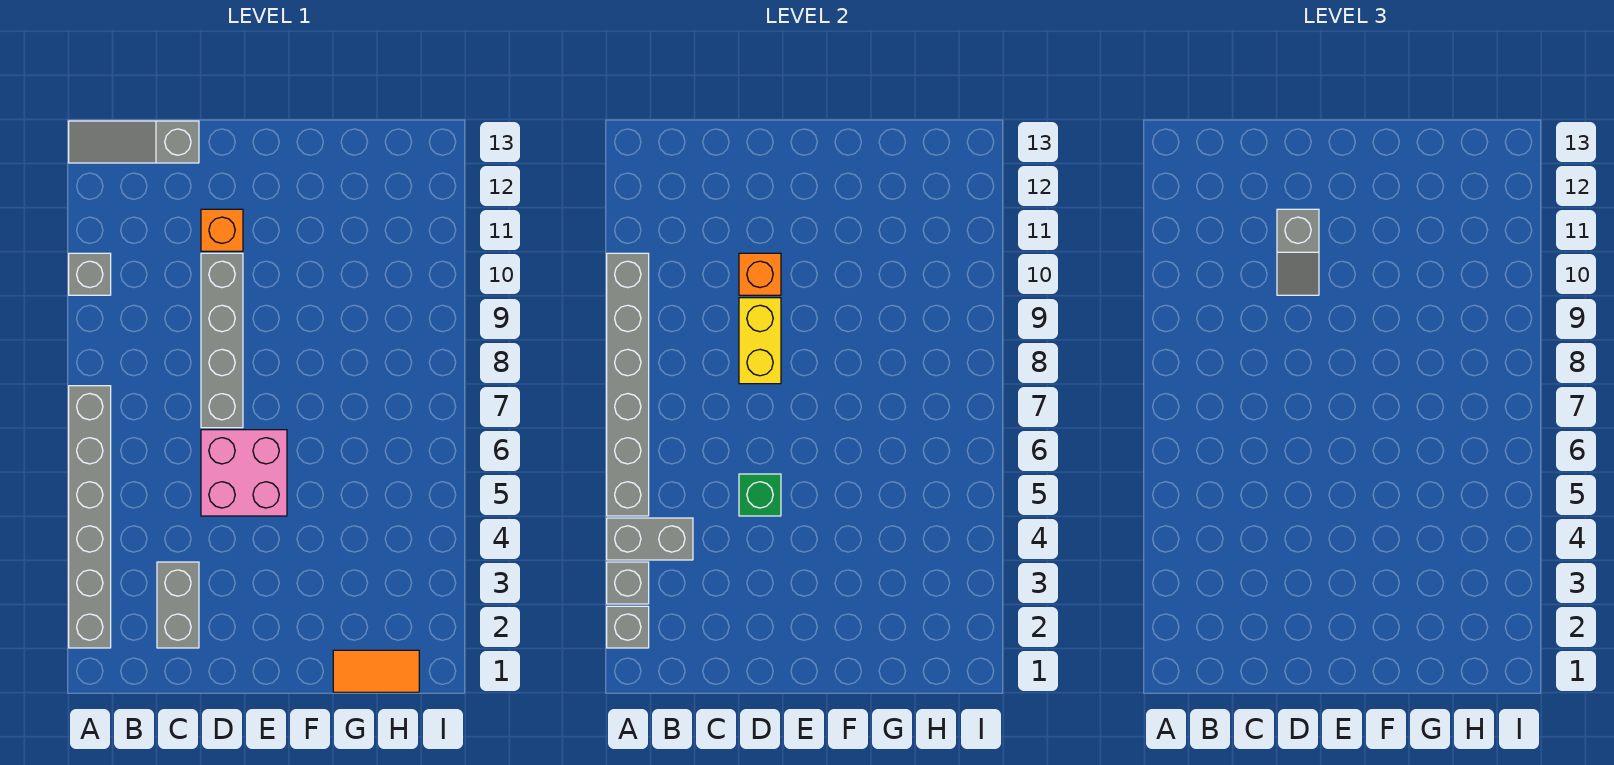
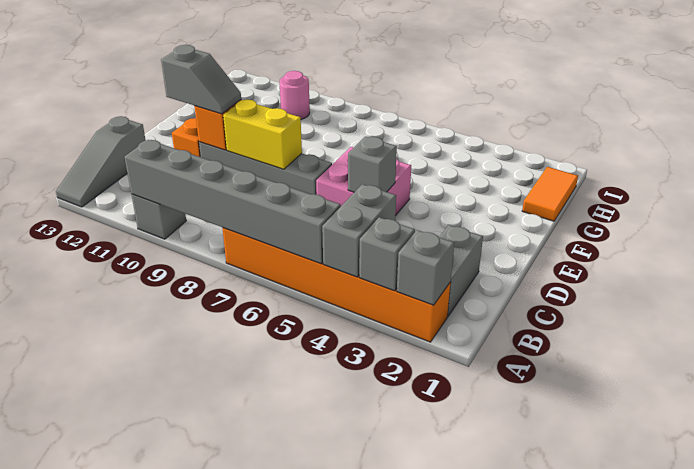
grey 1x6 brick [69,386,111,648] -> orange 1x6 brick [222,228,451,342]
grey 1x2 brick [157,562,199,648] -> grey 1x2 brick turned to [440,225,483,317]
green 1x1 brick [739,474,781,516] -> grey 1x1 brick [348,137,397,192]
none -> pink 1x1 round brick [279,71,310,119]

